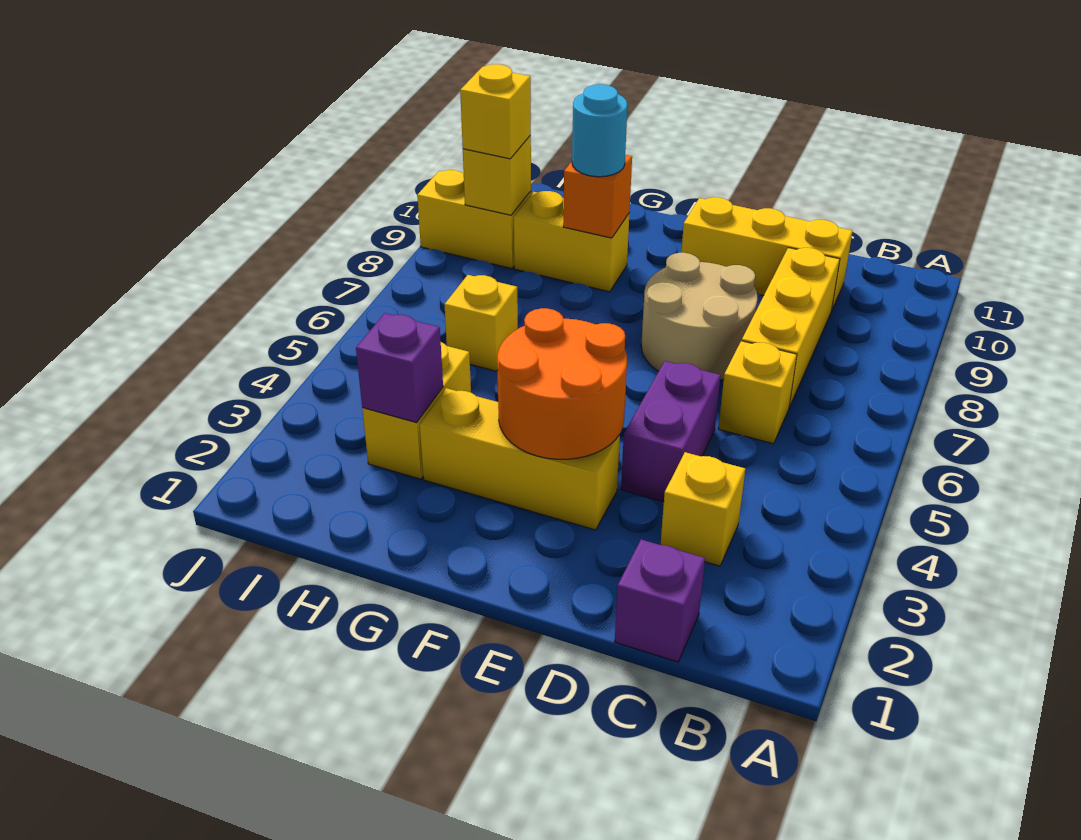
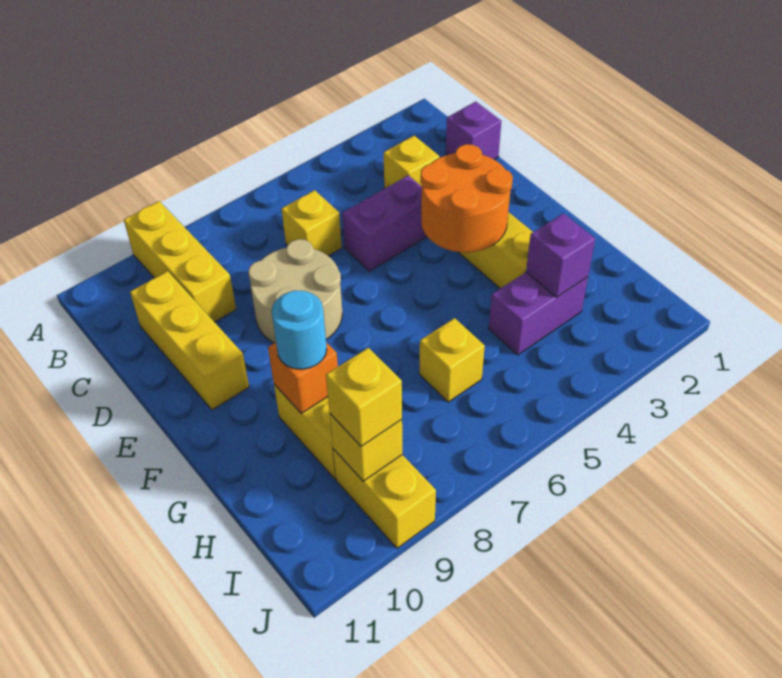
yellow 1x3 brick [742,248,840,407] -> yellow 1x3 brick turned to [124,201,236,322]
yellow 1x2 brick [362,342,471,479] -> purple 1x2 brick [489,272,588,355]

